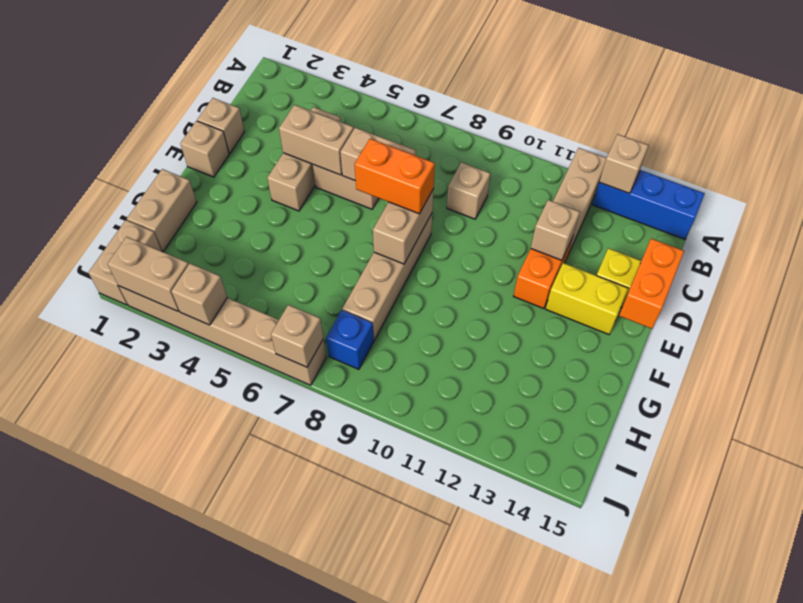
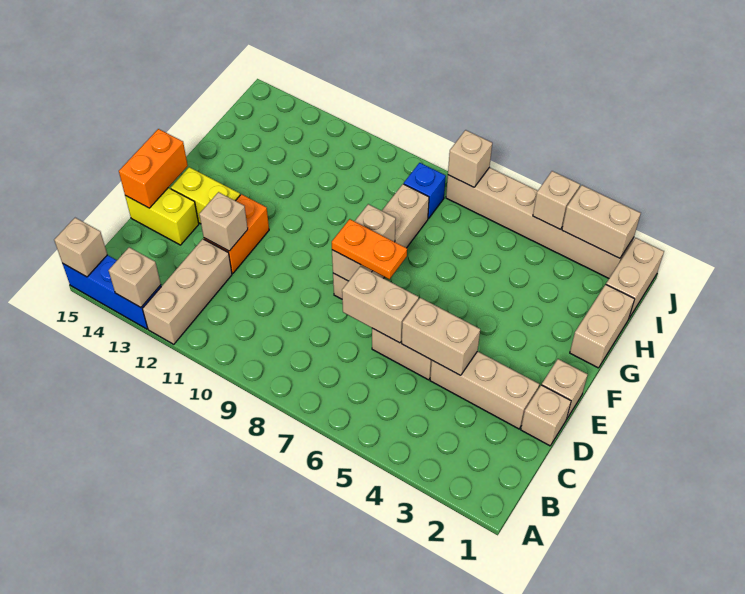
tan 1x3 brick [267,107,341,211] -> tan 1x3 brick turned to [430,351,539,429]
tan 1x1 brick [447,162,490,219] -> tan 1x1 brick moved to [54,218,107,277]
orange 1x2 brick [354,139,435,214] -> orange 1x2 plate [332,219,407,279]

